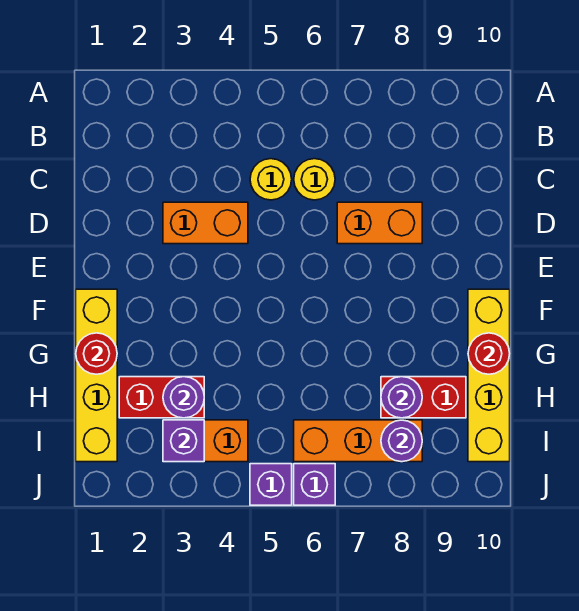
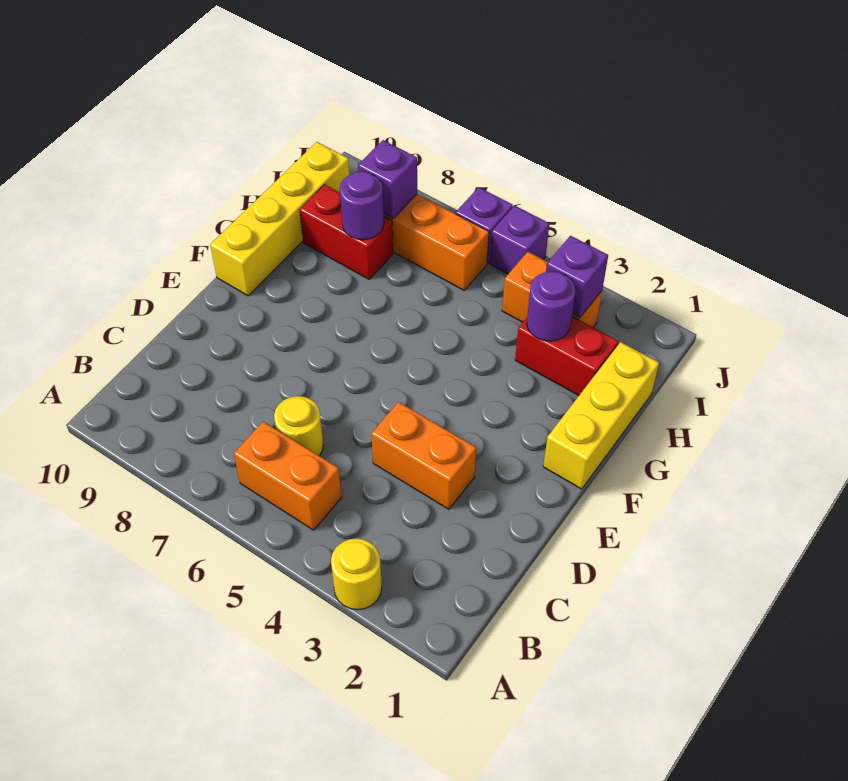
yellow 1x1 round brick [250,159,292,200] -> yellow 1x1 round brick moved to [331,538,382,610]
orange 1x2 brick [337,202,422,244] -> orange 1x2 brick moved to [234,422,342,530]
yellow 1x4 brick [76,289,117,462] -> yellow 1x3 brick [543,342,659,489]
red 1x1 round brick [76,333,117,374] -> none
red 1x1 round brick [468,333,510,374] -> none
purple 1x1 round brick [381,420,422,462] -> purple 1x1 brick [358,140,417,218]

